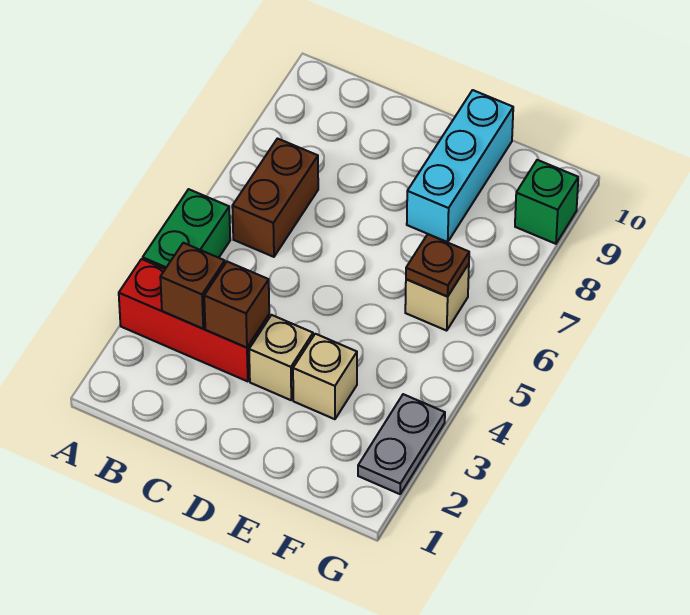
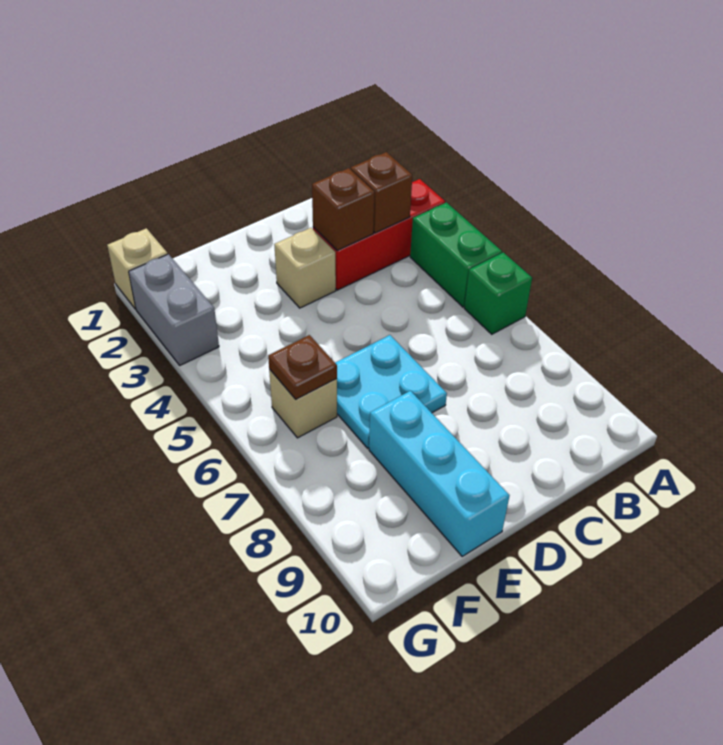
brown 1x2 brick [232,139,318,257] -> none
none -> cyan 2x2 plate [335,335,447,448]
tan 1x1 brick [293,334,357,419] -> tan 1x1 brick moved to [107,228,168,309]
grey 1x2 plate [358,394,445,494] -> grey 1x2 brick [129,254,219,365]
green 1x1 brick [515,160,578,244] -> green 1x1 brick moved to [464,252,532,334]

